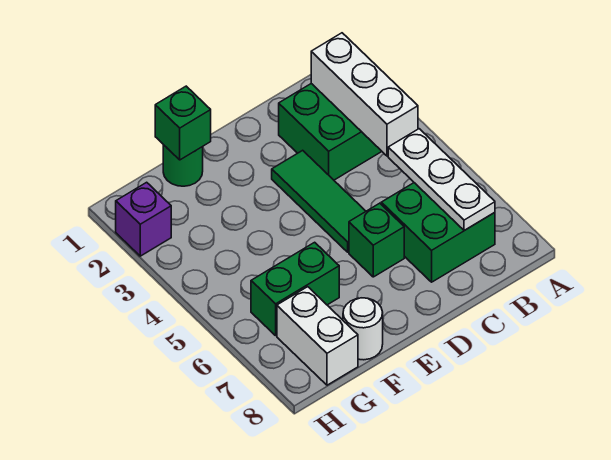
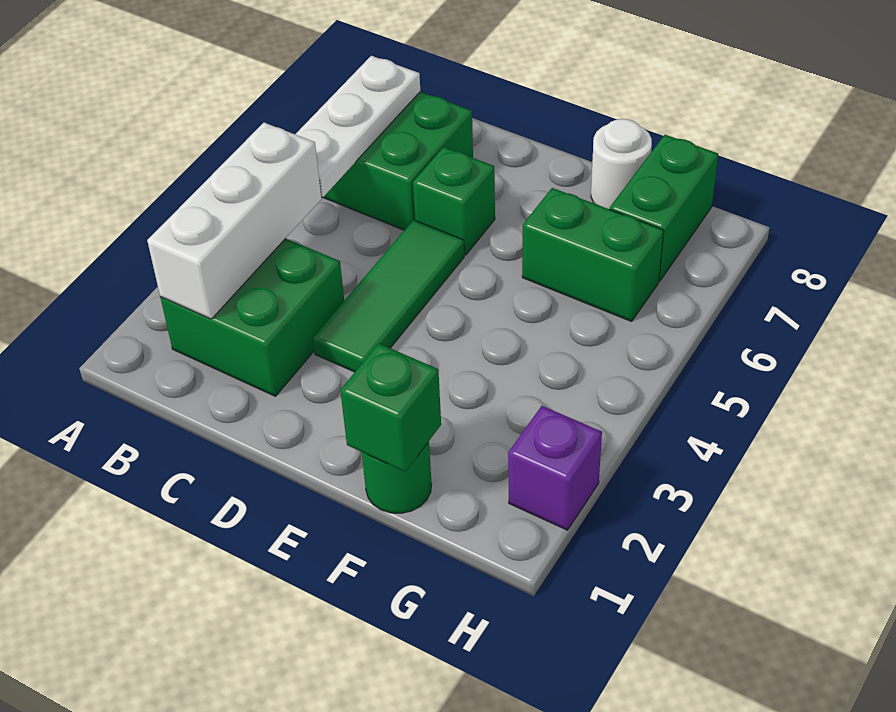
white 1x2 brick [277,287,358,385] -> green 1x2 brick [610,135,718,281]

